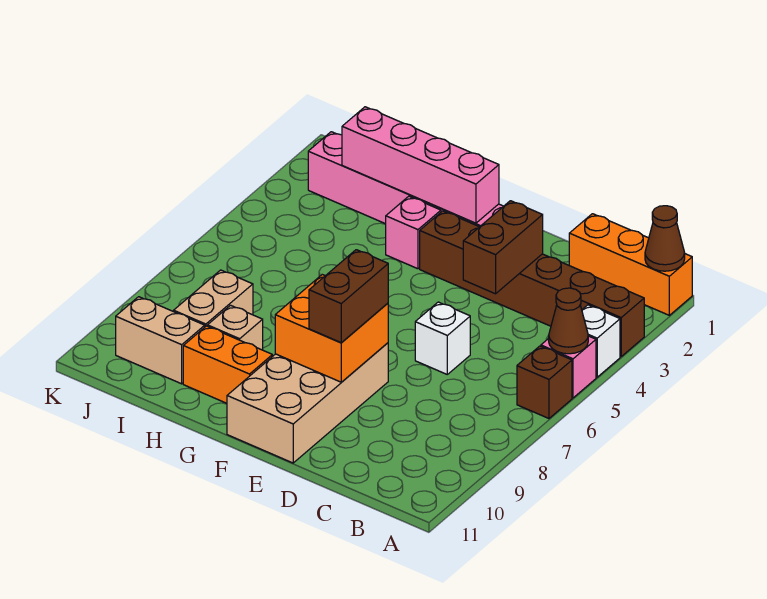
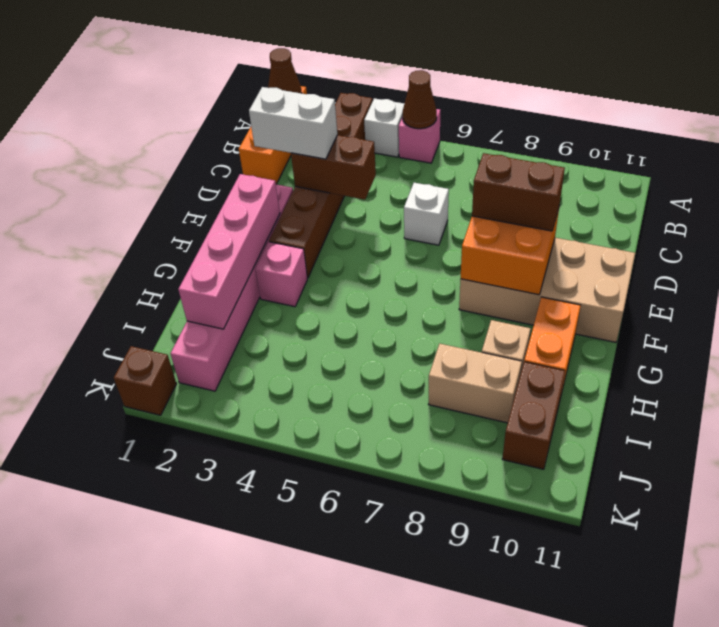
brown 1x1 brick [517,346,572,418] -> brown 1x1 brick moved to [114,346,176,415]
none -> white 1x2 brick [249,87,337,159]
tan 1x2 brick [116,297,205,384] -> brown 1x2 brick [502,362,565,469]

